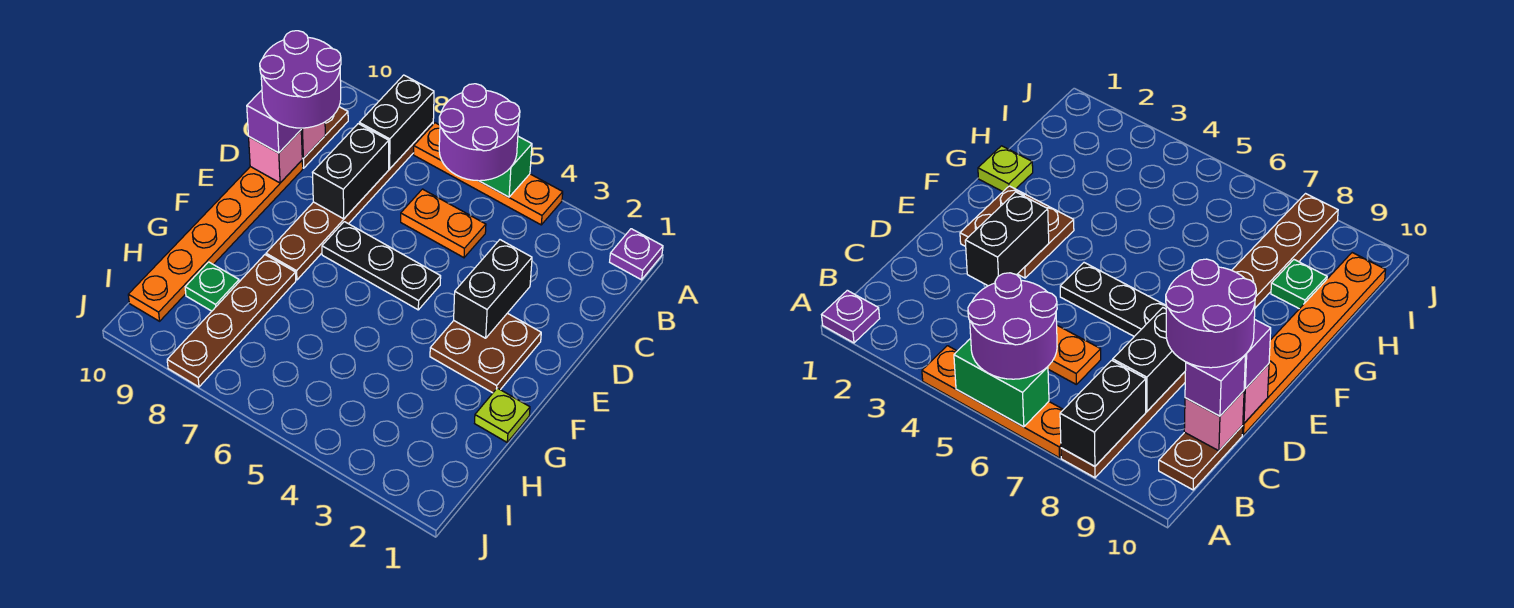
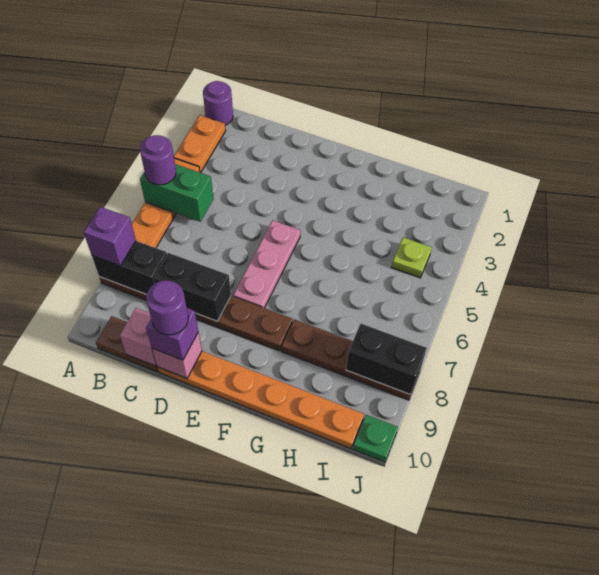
purple 1x1 plate [610,229,663,280] -> purple 1x1 round brick [203,81,233,125]
green 1x2 brick [480,136,532,197] -> green 1x2 brick turned to [140,164,213,222]
purple 2x2 round brick [439,84,520,181] -> purple 1x1 round brick [140,135,176,185]
orange 1x2 plate [401,189,486,258] -> orange 1x2 plate moved to [174,115,226,173]
purple 2x2 round brick [260,31,341,128] -> purple 1x1 round brick [146,280,188,335]
purple 1x1 brick [1185,355,1245,416] -> purple 1x1 brick moved to [84,207,136,266]
black 1x2 brick [454,240,532,338] -> black 1x2 brick moved to [346,324,427,395]
brown 2x2 plate [430,313,541,393] -> none
black 1x3 plate [322,222,441,310] -> pink 1x3 plate [233,220,300,308]
lime 1x1 plate [475,388,530,442] -> lime 1x1 plate moved to [392,237,432,278]
green 1x1 plate [185,262,239,311] -> green 1x1 plate moved to [353,415,398,462]

